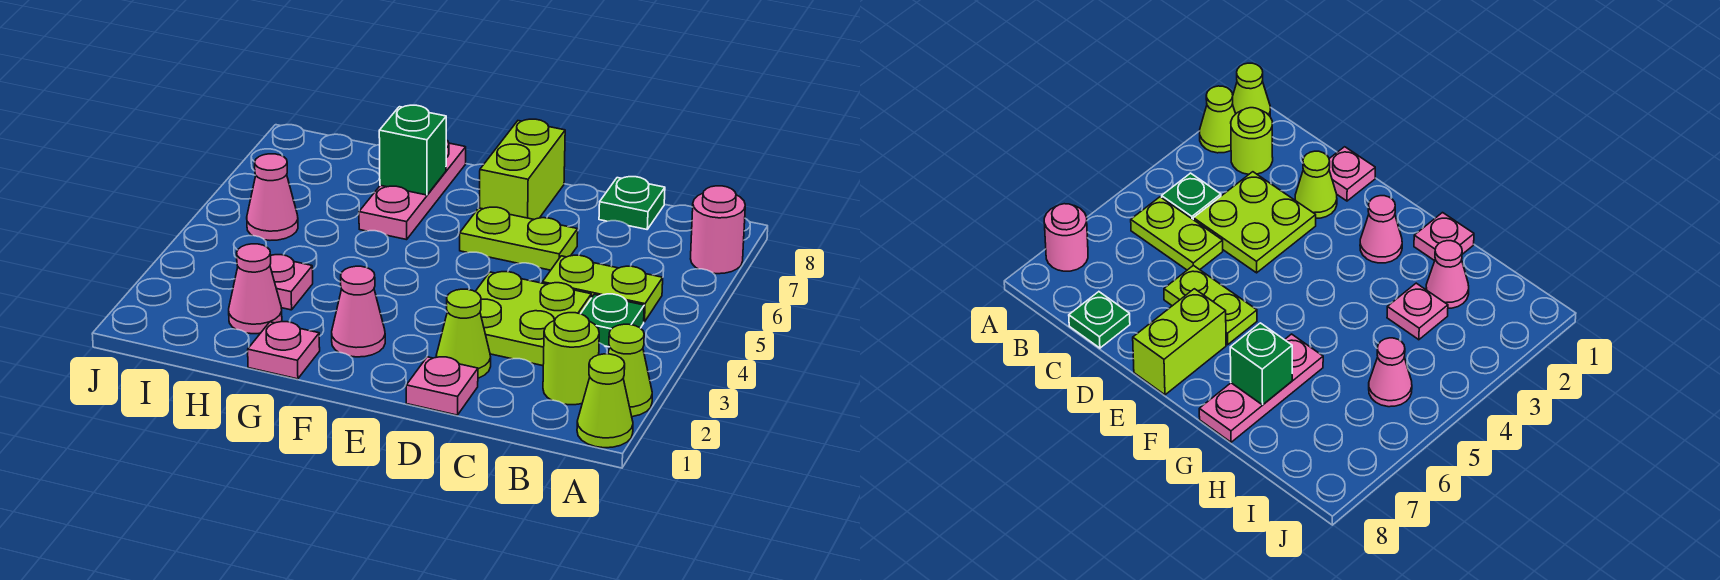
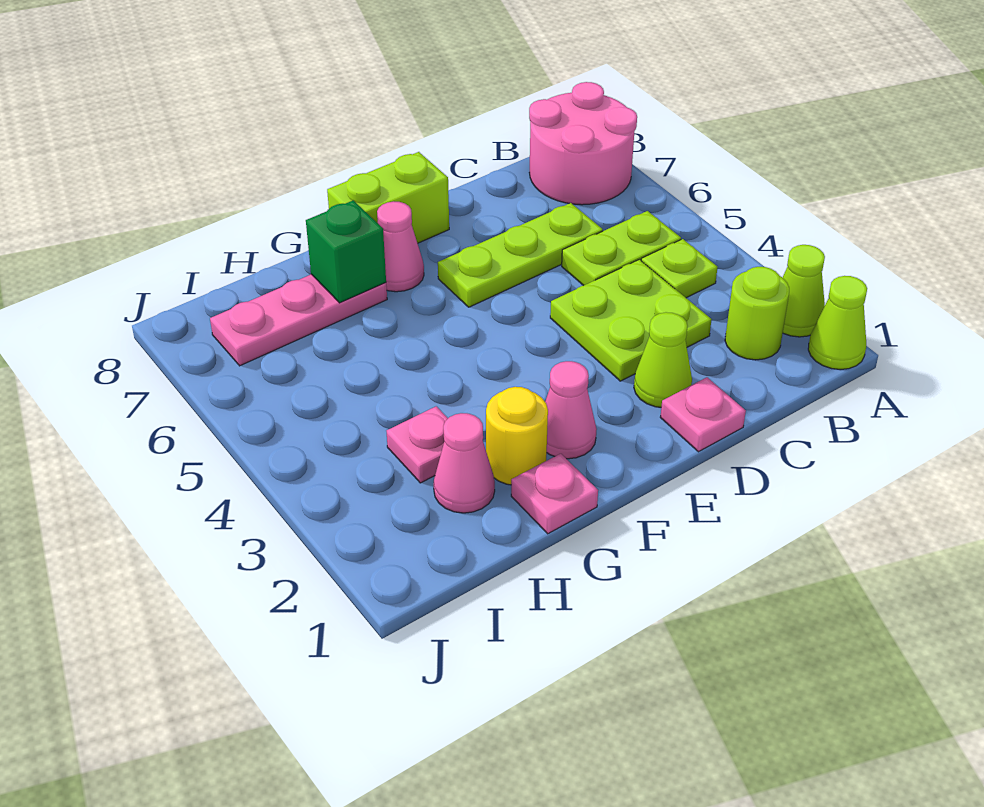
pink 1x1 round brick [691,186,745,274] -> pink 2x2 round brick [529,82,637,205]
green 1x1 plate [581,294,644,347] -> lime 1x1 plate [641,239,718,298]
green 1x1 plate [599,177,665,229] -> none
lime 1x2 plate [460,207,578,270] -> lime 1x3 plate [438,203,603,307]
lime 1x2 brick [480,119,565,219] -> lime 1x2 brick turned to [327,152,449,243]
none -> yellow 1x1 round brick [486,387,548,485]
pink 1x3 plate [359,140,466,240] -> pink 1x3 plate turned to [210,274,387,366]
pink 1x1 cone [247,154,298,240] -> pink 1x1 cone moved to [377,201,424,292]

